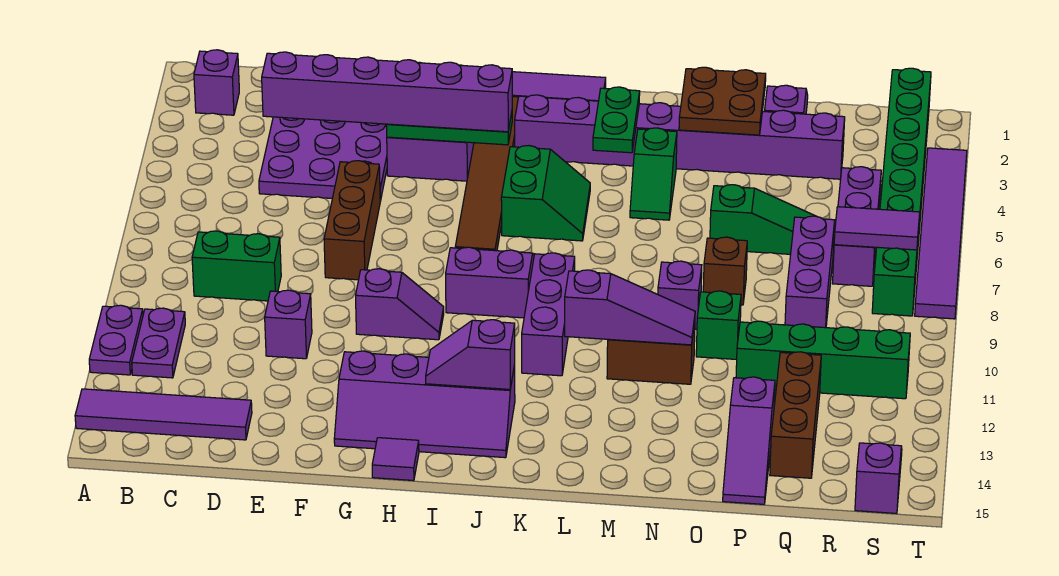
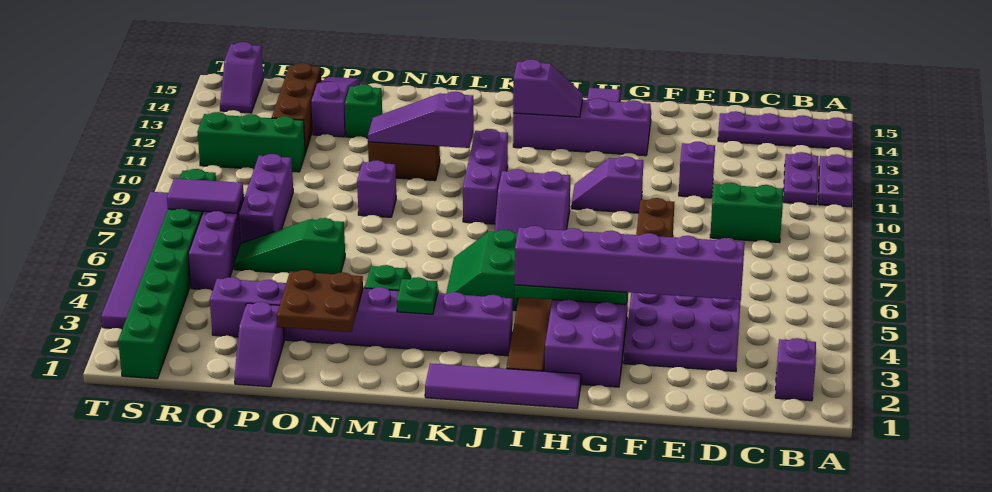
purple 1x4 tile [75,389,252,440] -> purple 1x4 plate [718,111,853,150]
green 1x2 plate [593,87,640,153] -> green 1x1 plate [397,277,438,314]
brown 1x1 brick [703,237,747,305] -> none
green 1x1 brick [696,291,741,360] -> green 1x1 brick moved to [345,84,382,138]
green 1x4 brick [736,321,910,399] -> green 1x3 brick [197,112,305,172]

